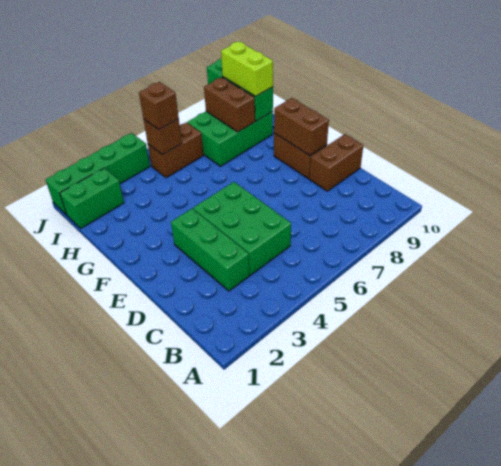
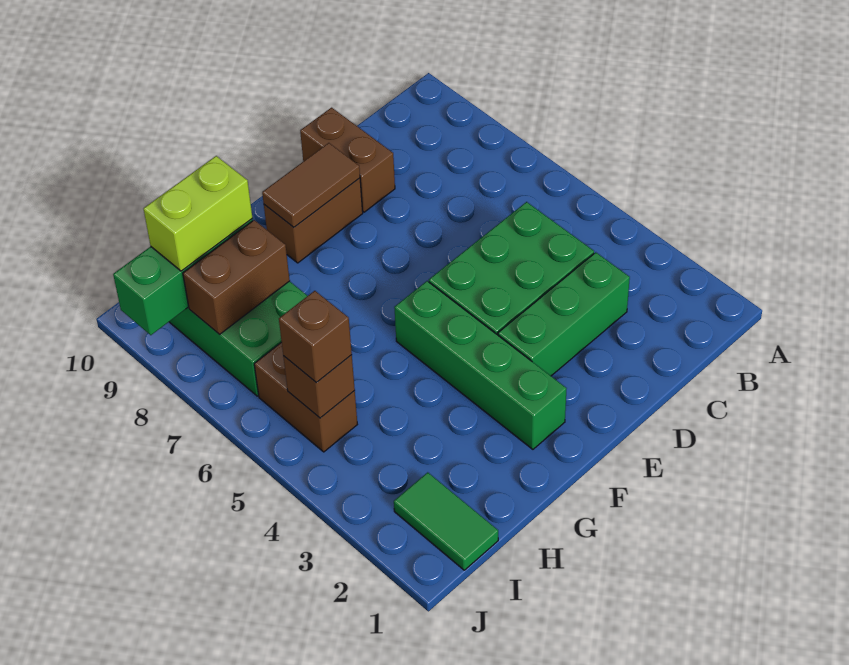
brown 1x2 brick [274,98,329,155] -> brown 1x2 tile [262,143,360,227]
green 1x2 brick [60,168,124,228] -> green 1x2 tile [394,472,498,570]
green 1x4 brick [46,133,150,215] -> green 1x4 brick moved to [394,281,567,449]

